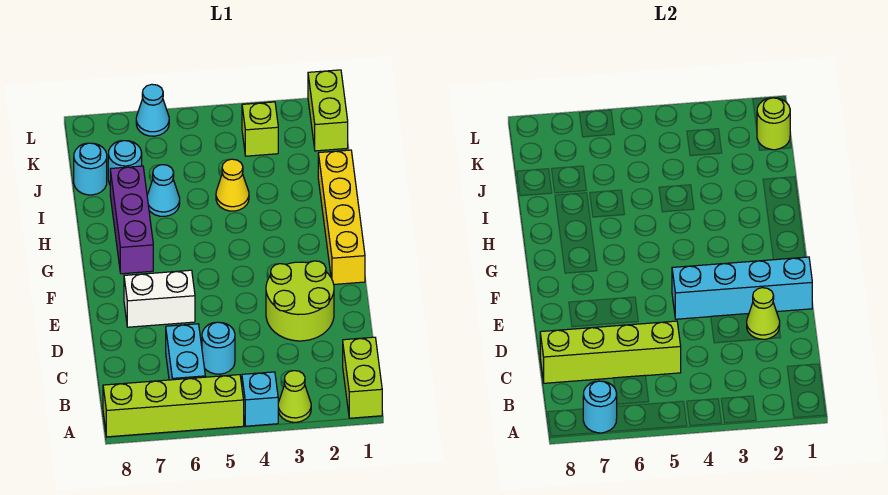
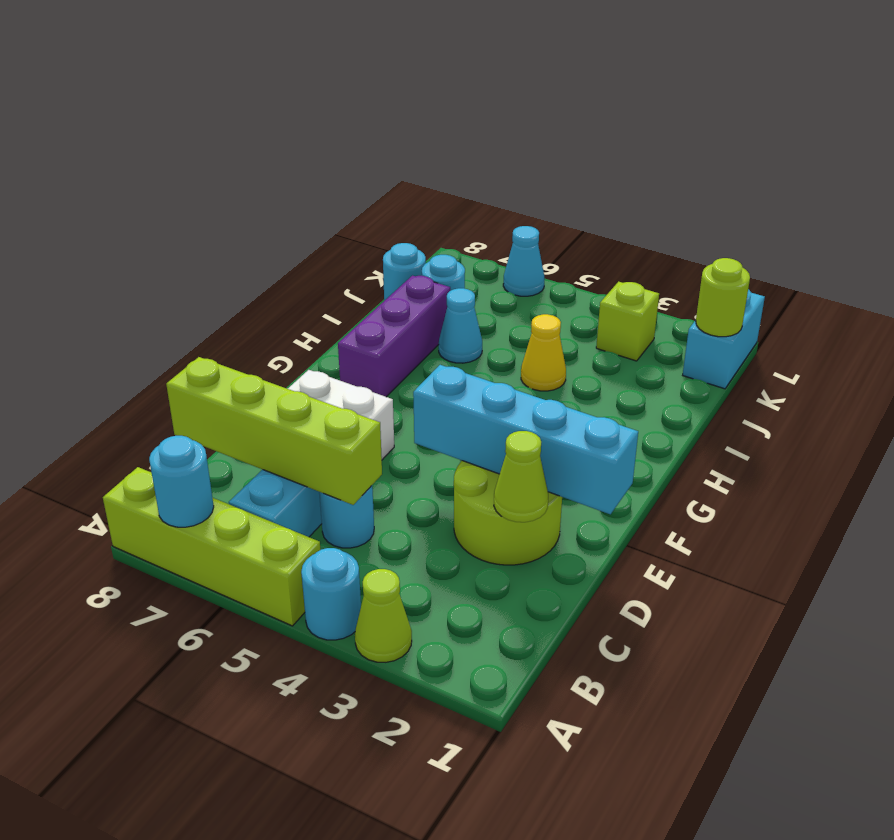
lime 1x2 brick [343,337,382,418] -> none
cyan 1x1 brick [242,372,278,426] -> cyan 1x1 round brick [301,548,361,640]
yellow 1x4 brick [318,150,365,284] -> none
lime 1x2 brick [308,70,348,151] -> cyan 1x2 brick [683,289,765,389]

